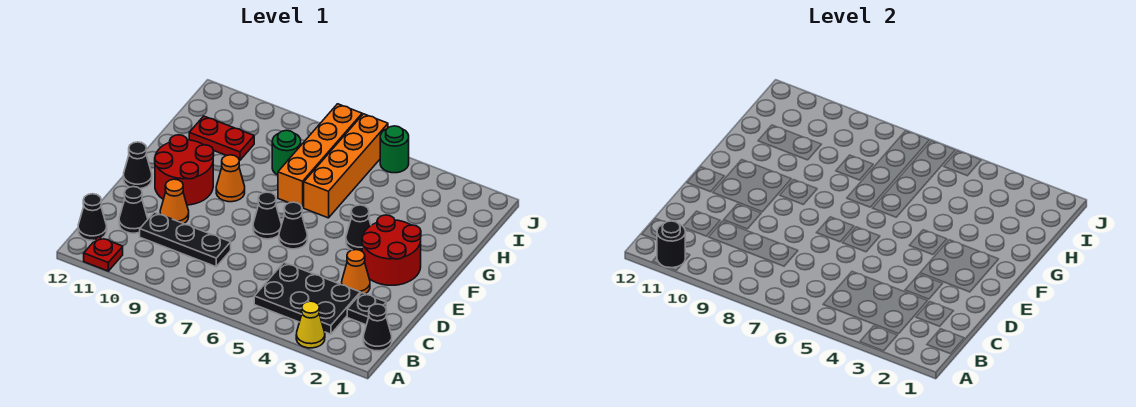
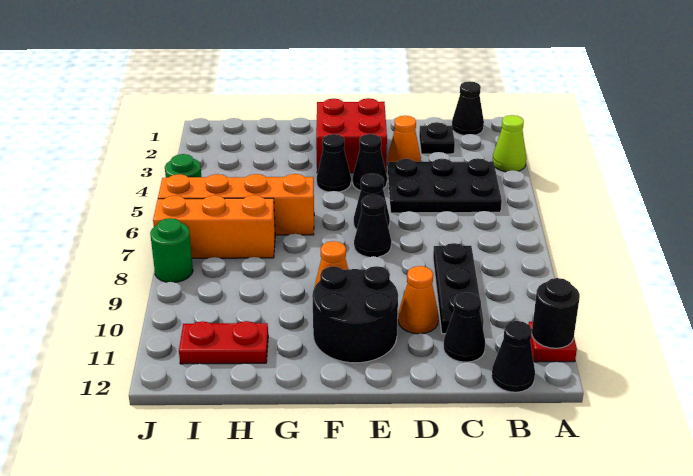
yellow 1x1 cone [296,301,325,348] -> lime 1x1 cone [493,115,526,172]
black 2x3 plate [254,263,360,334] -> black 2x3 plate turned to [388,158,502,213]
red 2x2 round brick [362,215,421,285] -> red 2x2 brick [316,98,387,173]
red 2x2 round brick [155,135,214,205] -> black 2x2 round brick [312,266,398,363]
black 1x1 cone [123,142,152,189] -> black 1x1 cone moved to [353,134,387,191]
orange 1x4 brick [278,104,362,208] -> orange 1x3 brick [153,195,275,258]
green 1x1 round brick [272,130,301,175] -> green 1x1 round brick moved to [150,218,193,282]
red 1x2 plate [189,116,254,161] -> red 1x2 plate turned to [179,321,268,364]

